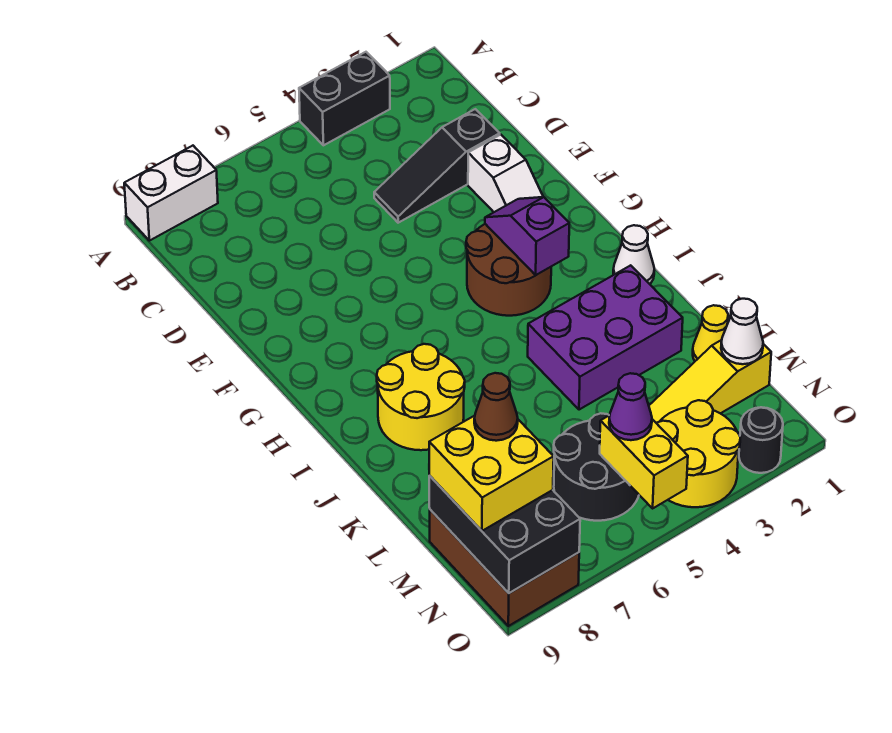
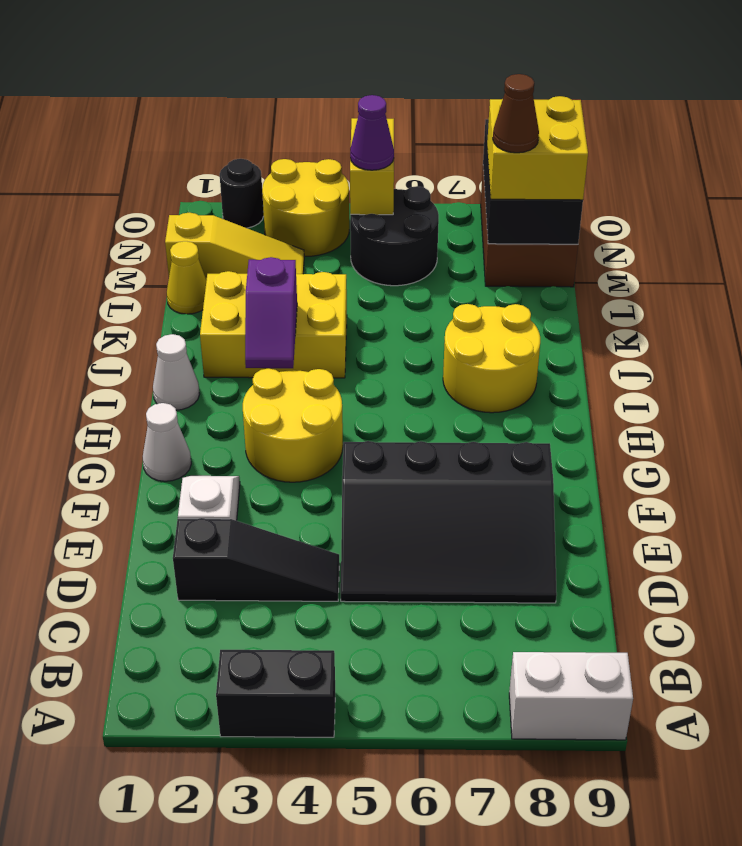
none -> black 3x4 slope [341,441,557,603]
brown 2x2 round brick [466,224,551,316] -> yellow 2x2 round brick [243,368,343,482]
purple 1x2 slope [485,197,569,275] -> purple 1x2 slope moved to [245,257,297,368]
purple 2x3 brick [528,265,683,410] -> yellow 2x3 brick [200,271,347,378]
white 1x1 cone [721,299,763,364] -> white 1x1 cone moved to [143,403,191,481]

